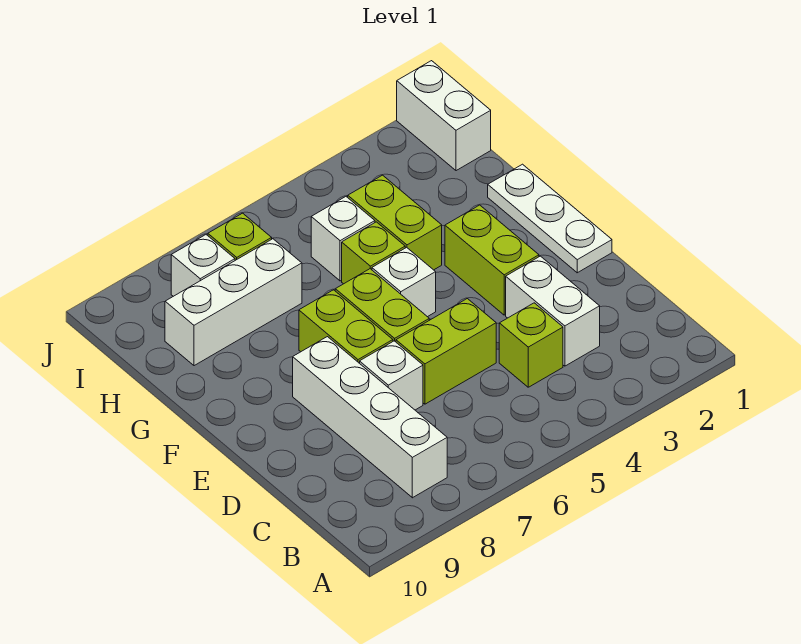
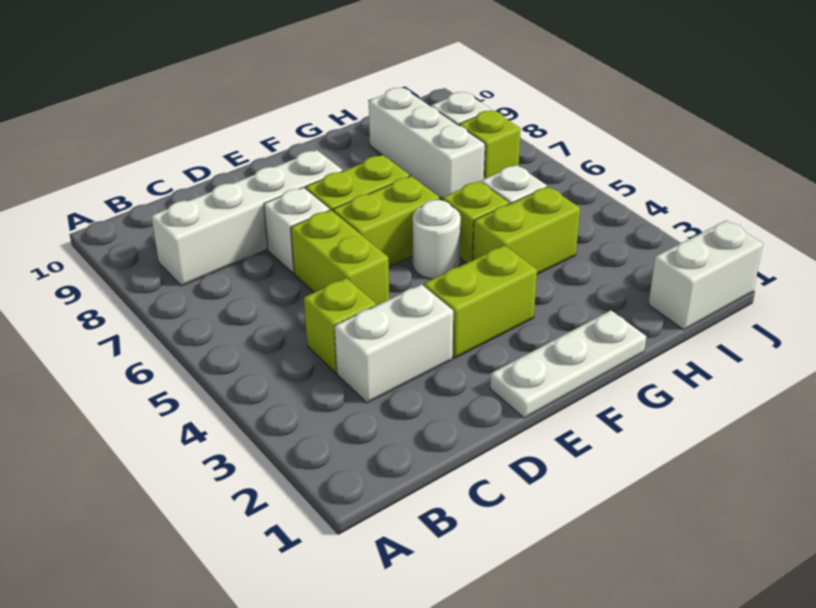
white 1x1 brick [372,247,436,317] -> white 1x1 round brick [413,200,461,279]

